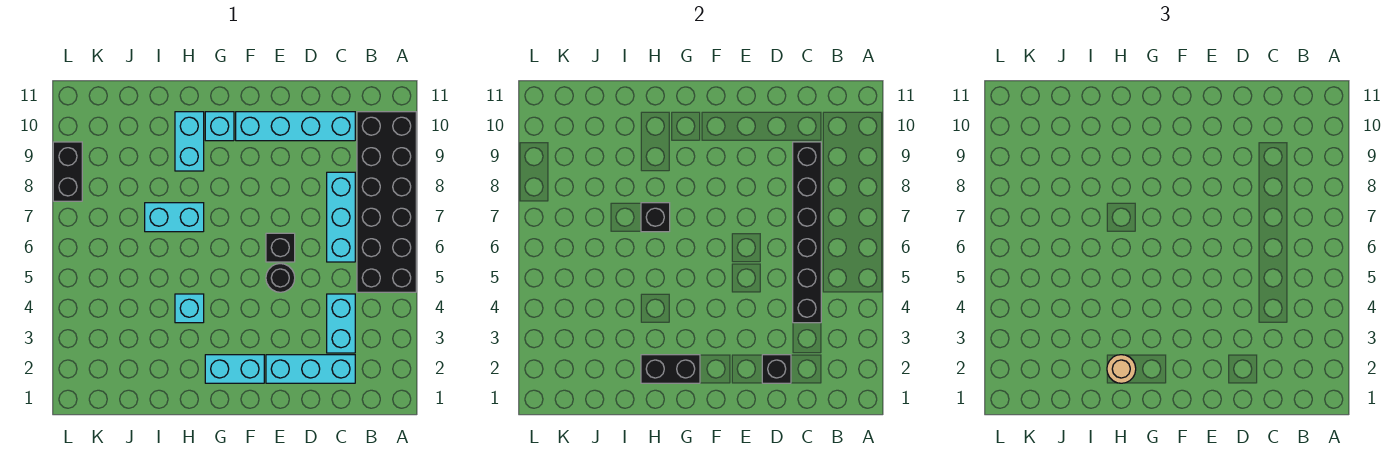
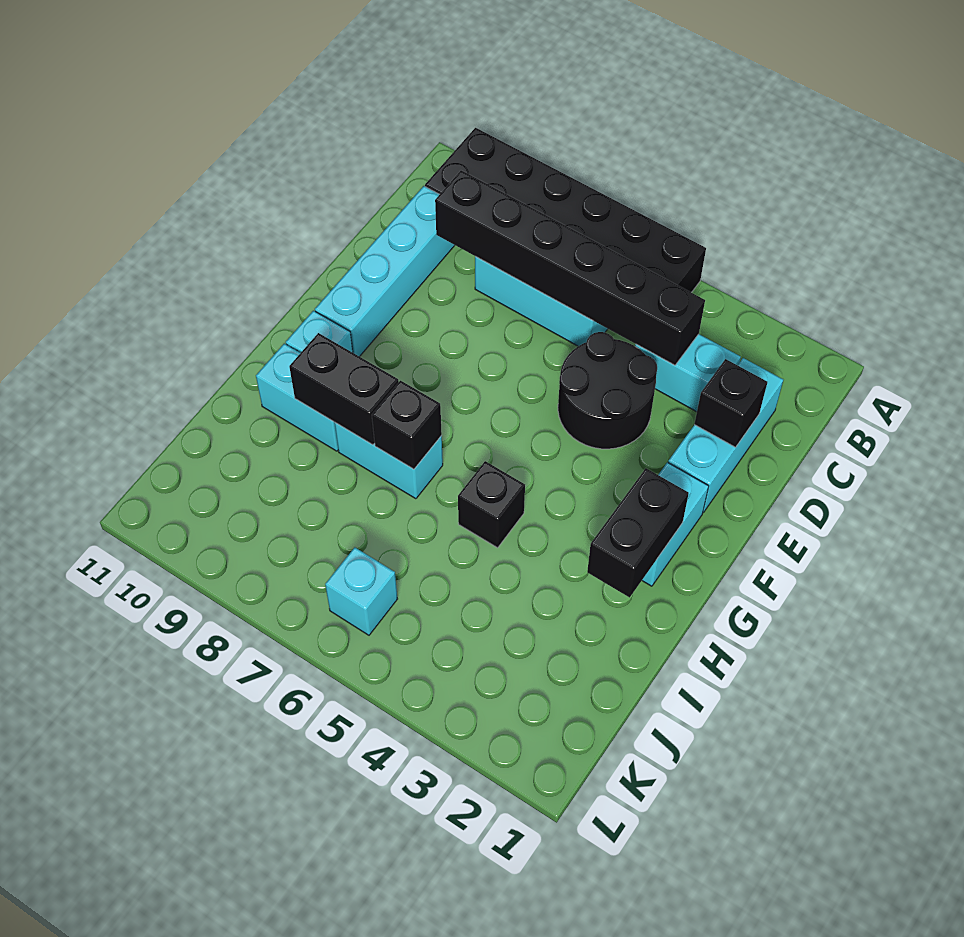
black 1x1 round brick [266,264,295,292] -> black 2x2 round brick [558,332,657,449]
black 1x1 brick [266,233,295,262] -> black 1x1 brick moved to [458,461,525,548]
tan 1x1 round brick [1107,355,1136,383] -> none
cyan 1x1 brick [175,294,204,323] -> cyan 1x1 brick moved to [325,547,397,635]
cyan 1x2 brick [145,203,204,232] -> cyan 1x2 brick turned to [335,423,443,499]
black 1x2 brick [53,142,82,201] -> black 1x2 brick moved to [289,333,399,445]

